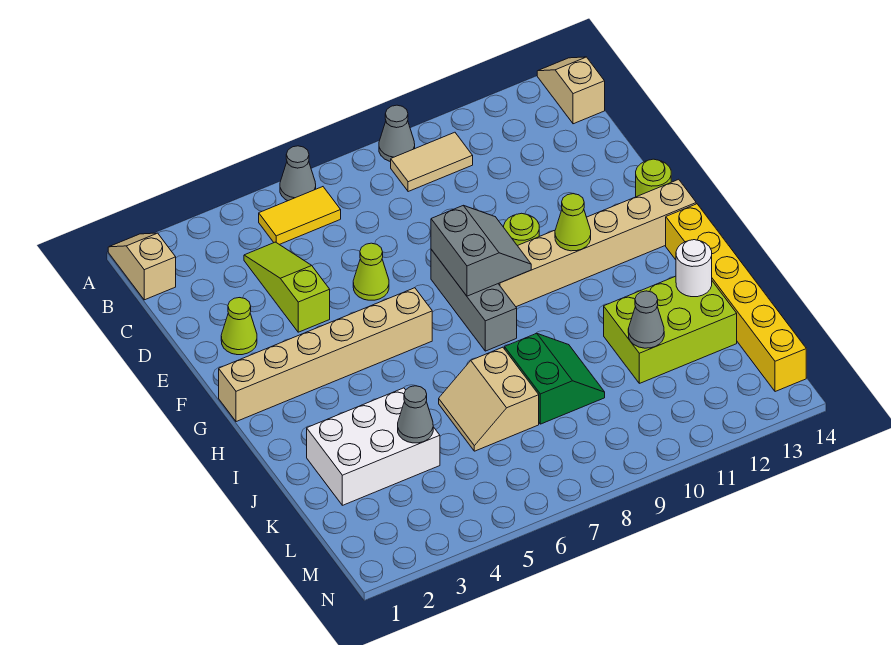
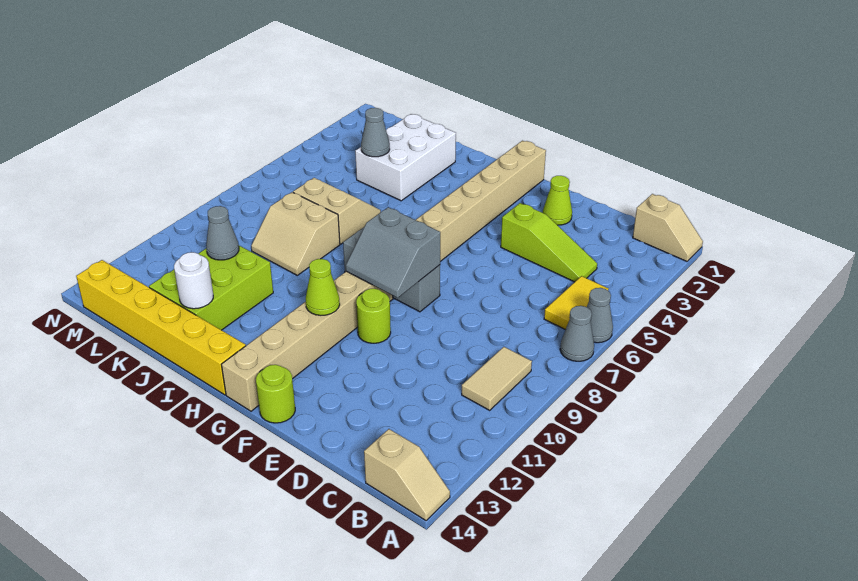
grey 1x1 cone [379,105,415,162] -> grey 1x1 cone moved to [560,306,594,361]
lime 1x1 cone [353,243,389,300] -> none
green 2x2 slope [505,333,605,424] -> tan 2x2 slope [251,192,340,275]

